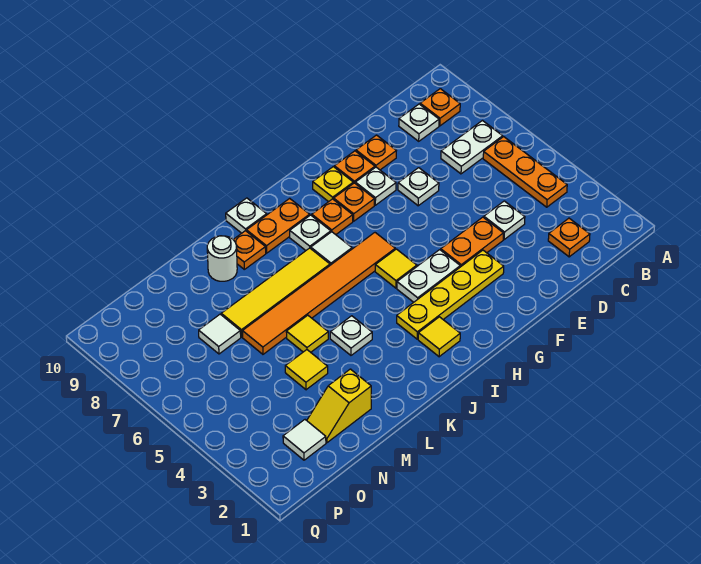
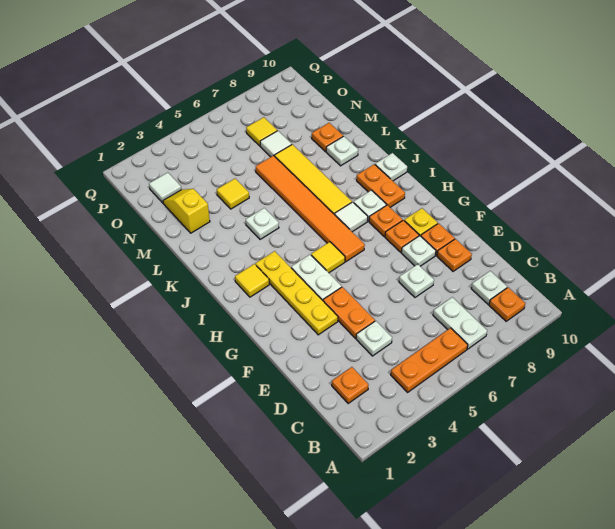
orange 1x1 plate [233,231,266,269] -> orange 1x1 plate moved to [312,123,343,152]
yellow 1x1 tile [286,315,328,352] -> yellow 1x1 tile moved to [246,117,277,146]
white 1x1 round brick [207,236,237,281] -> white 1x1 plate [326,136,358,166]

